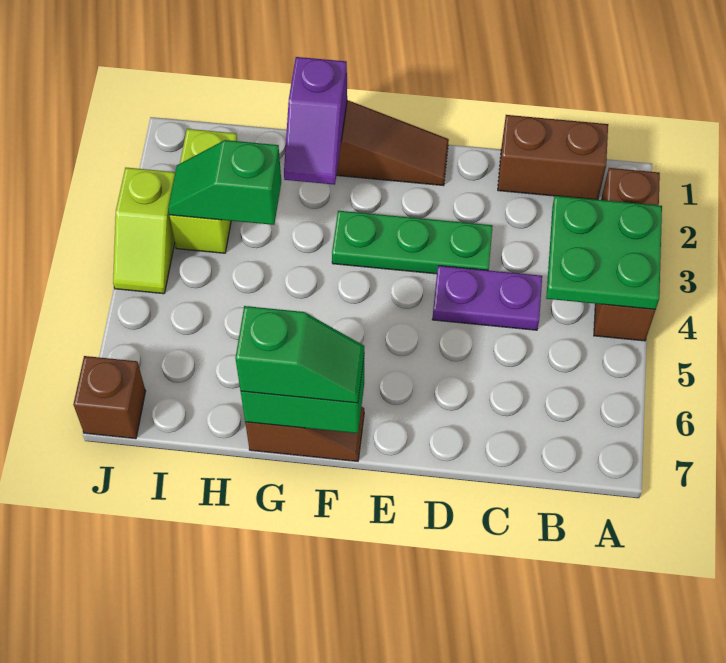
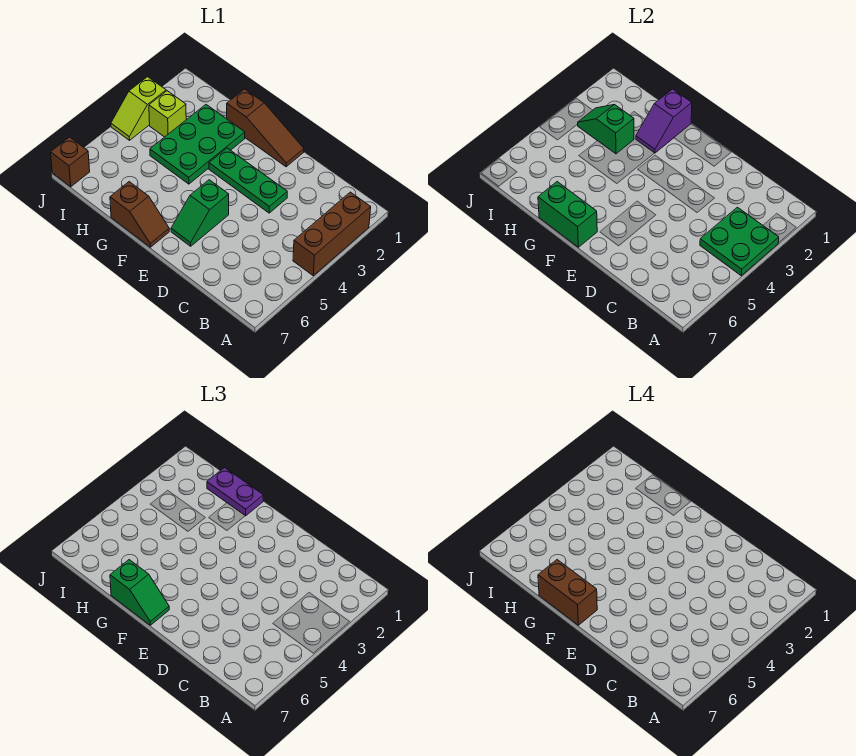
brown 1x2 brick [498,115,608,200] -> brown 1x2 brick moved to [538,560,597,625]
purple 1x2 plate [432,266,542,330] -> purple 1x2 plate moved to [207,468,263,516]
none -> green 1x2 slope [171,180,229,246]
none -> green 2x3 plate [150,105,245,184]
lime 1x2 brick [170,129,237,253] -> lime 1x1 brick [149,91,186,137]

